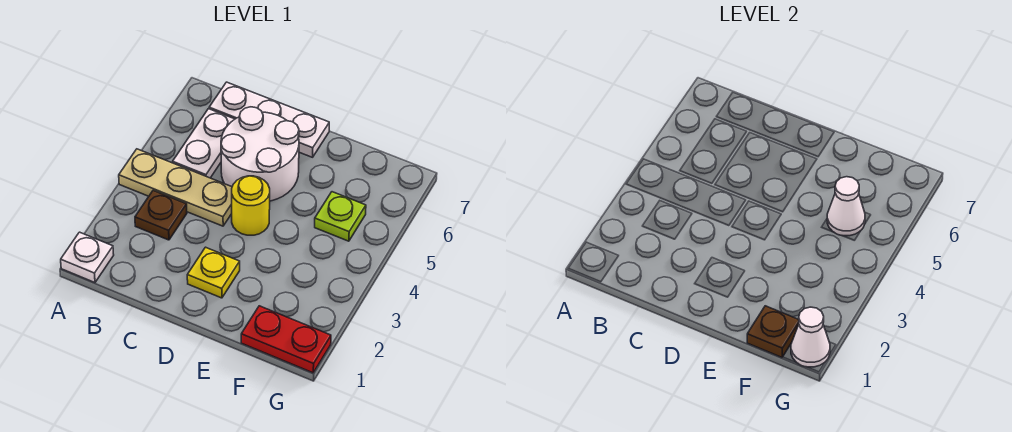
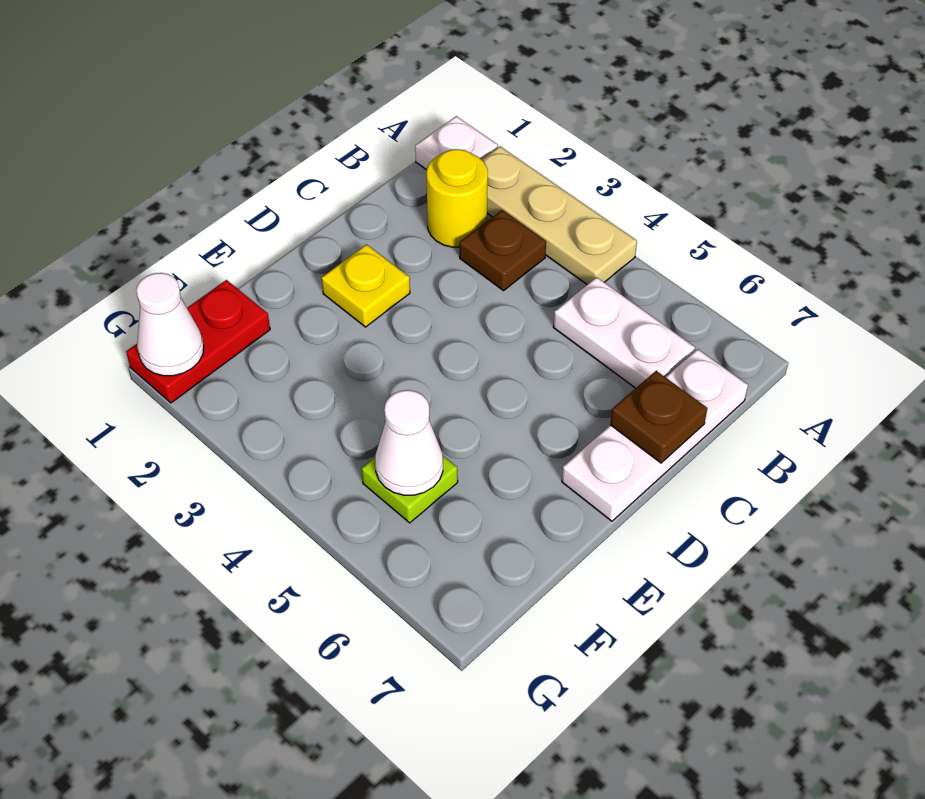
tan 1x3 plate [119,149,232,226] -> tan 1x3 plate turned to [482,147,637,285]
white 2x2 round brick [221,107,299,201] -> none
yellow 1x1 round brick [232,176,270,235] -> yellow 1x1 round brick moved to [427,149,488,247]
brown 1x1 plate [747,306,799,357] -> brown 1x1 plate moved to [610,371,707,463]

